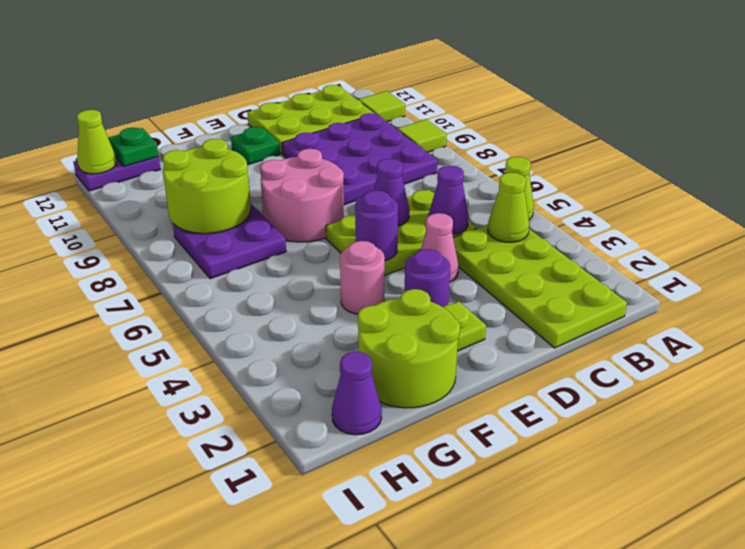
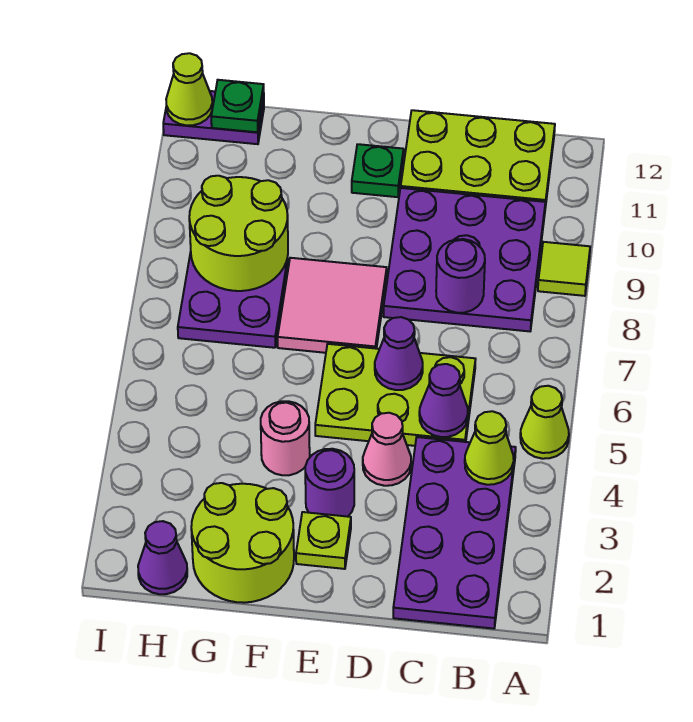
lime 1x1 tile [358,91,405,122] -> none
lime 2x4 plate [453,225,627,348] -> purple 2x4 plate [393,437,516,629]
purple 1x1 round brick [355,190,398,261] -> purple 1x1 round brick moved to [436,239,485,313]
pink 2x2 round brick [260,149,344,242] -> pink 2x2 tile [278,258,387,353]

